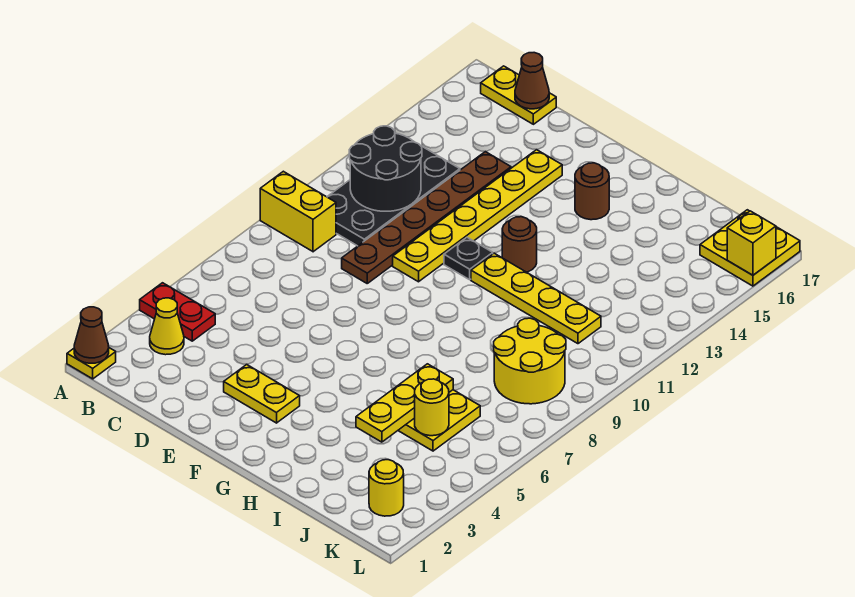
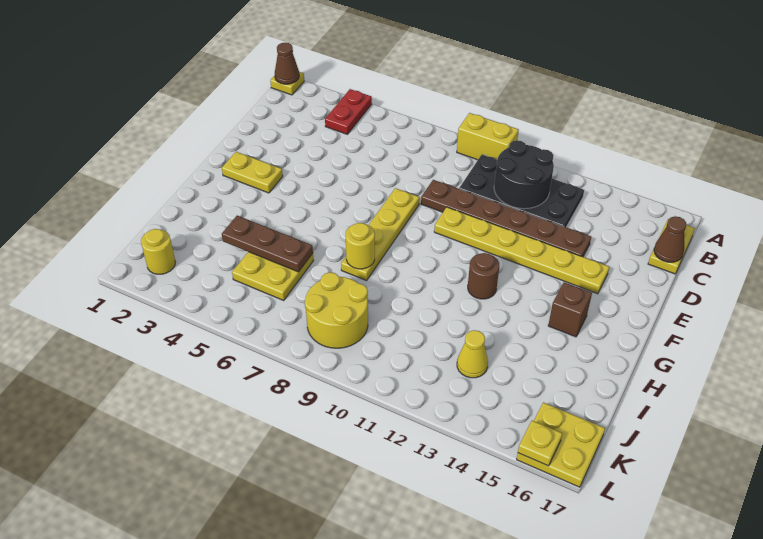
yellow 1x2 brick [260,171,336,252] -> yellow 1x2 brick turned to [457,113,519,160]
yellow 1x1 cone [150,298,184,355] -> yellow 1x1 cone moved to [457,330,488,378]
yellow 1x2 plate [224,365,300,423] -> yellow 1x2 plate turned to [222,152,283,193]
black 1x1 plate [444,237,493,280] -> none
yellow 1x4 plate [471,253,601,344] -> yellow 1x4 plate moved to [341,188,419,281]
brown 1x1 round brick [575,163,609,220] -> brown 1x1 brick [548,282,592,337]
yellow 1x3 plate [356,364,453,442] -> brown 1x3 plate [222,216,313,272]
yellow 1x1 round brick [415,379,449,436] -> yellow 1x1 round brick moved to [345,223,375,269]
yellow 1x1 brick [727,211,776,275] -> yellow 1x1 plate [518,421,562,466]

